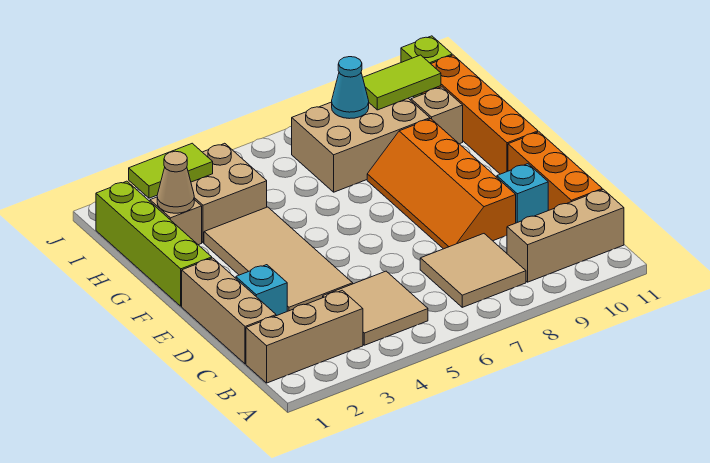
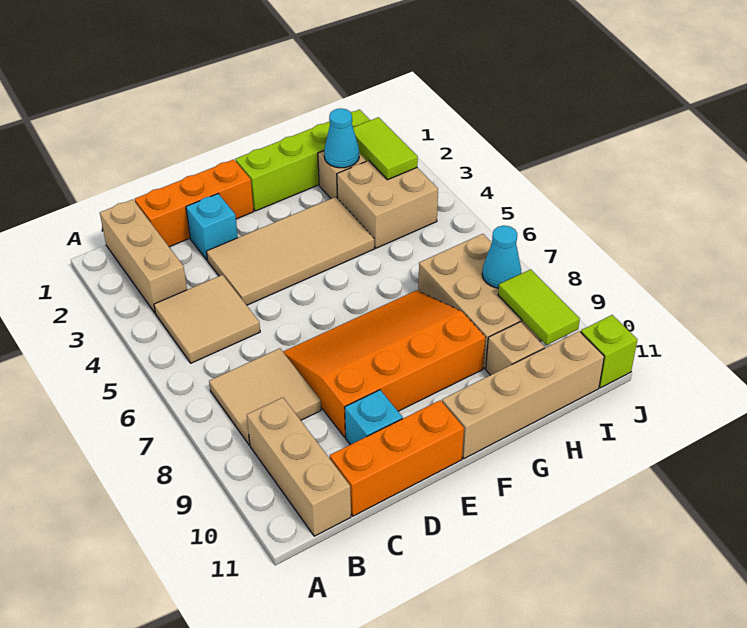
tan 1x3 brick [182,258,276,364] -> orange 1x3 brick [135,159,254,247]
orange 2x4 slope [367,119,516,249] -> orange 3x4 slope [283,290,485,437]
orange 1x4 brick [422,55,538,174] -> tan 1x4 brick [442,331,604,459]
tan 1x1 cone [157,151,194,213] -> cyan 1x1 cone [324,108,359,168]

